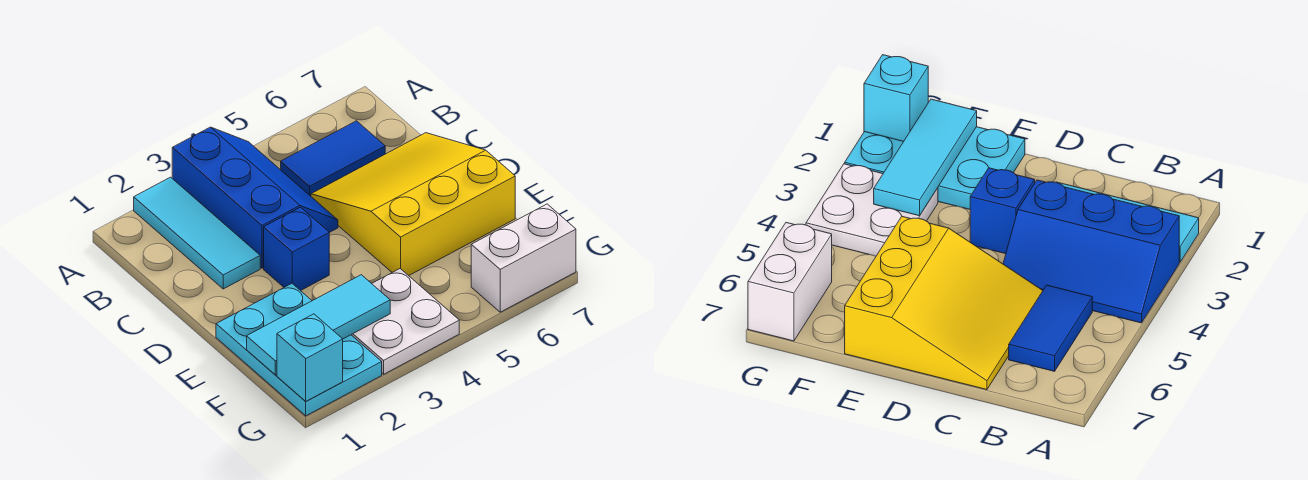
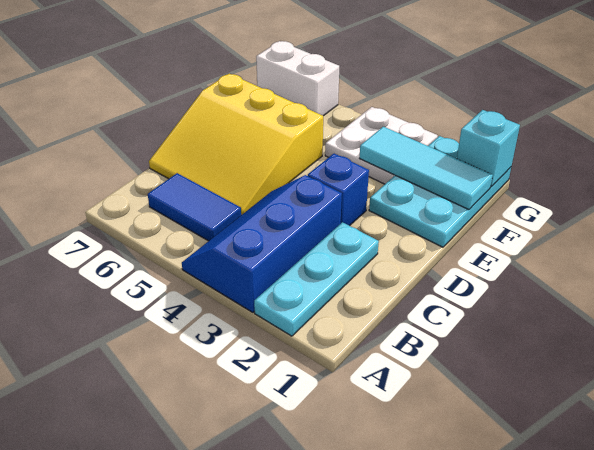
cyan 1x3 tile [134,177,260,289] -> cyan 1x3 plate [254,222,379,336]

